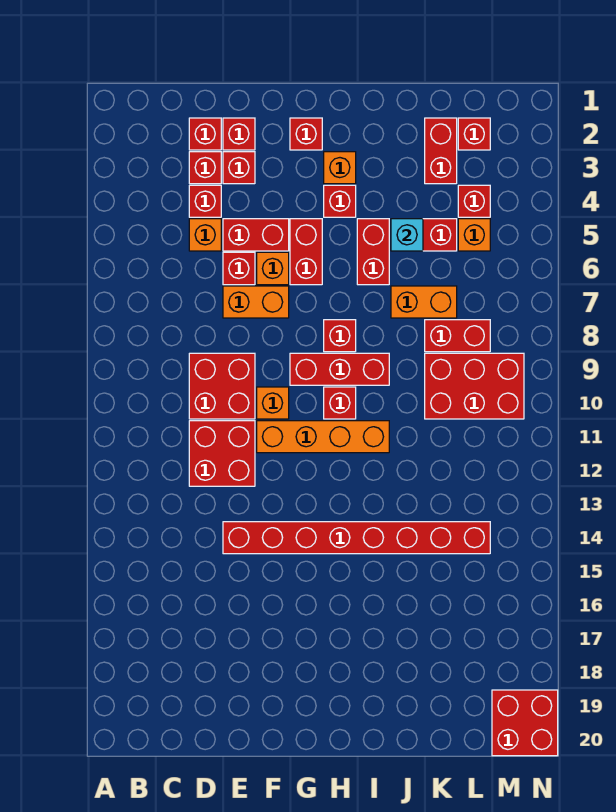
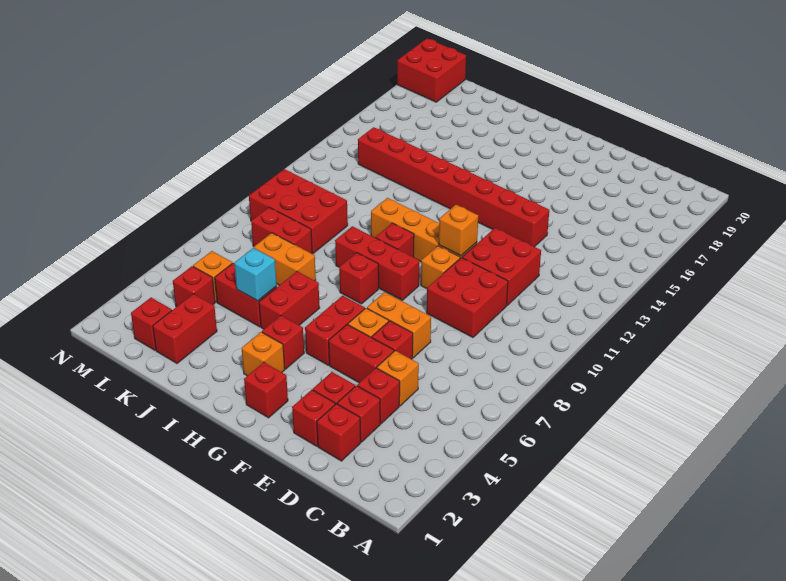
none -> orange 1x1 brick [439,205,478,256]

